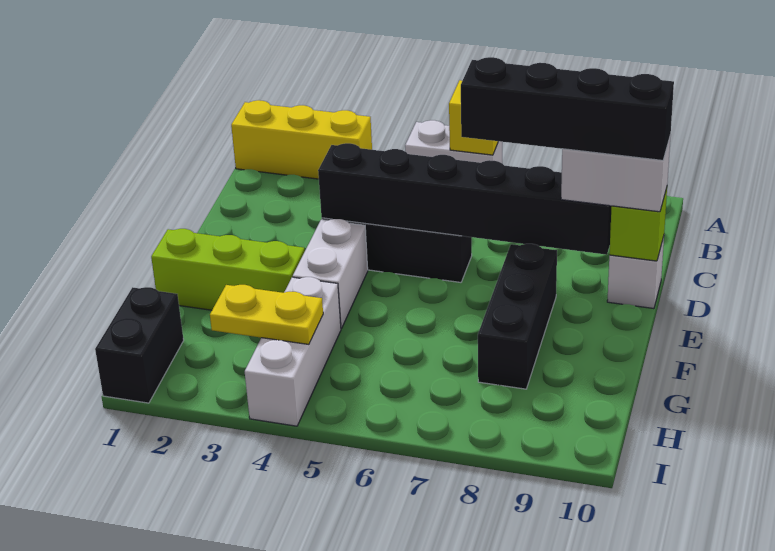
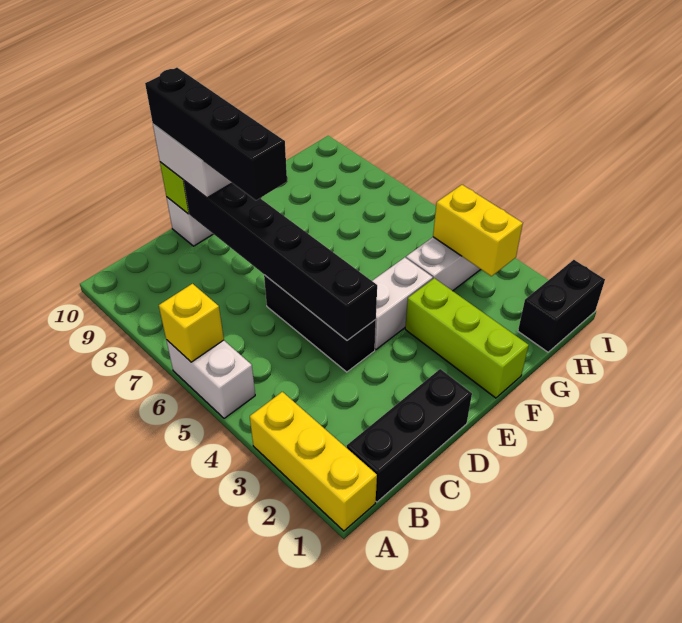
black 1x3 brick [478,244,557,389] -> black 1x3 brick moved to [347,369,472,502]
yellow 1x2 plate [210,285,323,344] -> yellow 1x2 brick [433,185,523,276]

